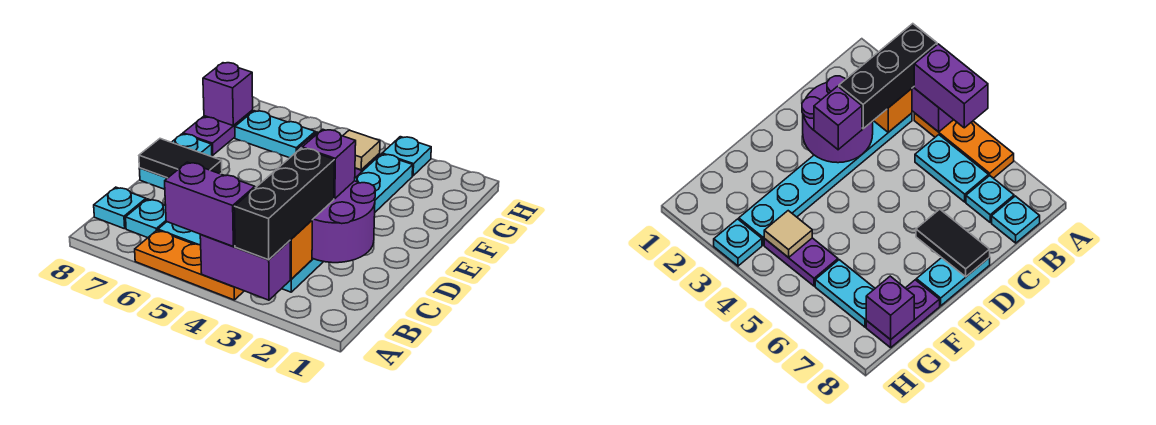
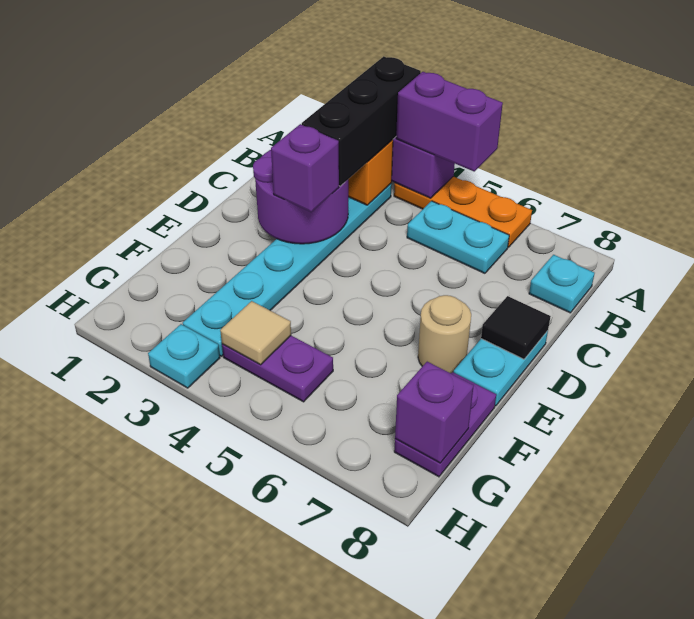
cyan 1x1 plate [126,199,167,238] -> none
black 1x2 tile [139,139,222,178] -> black 1x1 tile [481,296,551,359]
none -> tan 1x1 round brick [418,295,471,373]
cyan 1x2 plate [235,111,315,158] -> none

